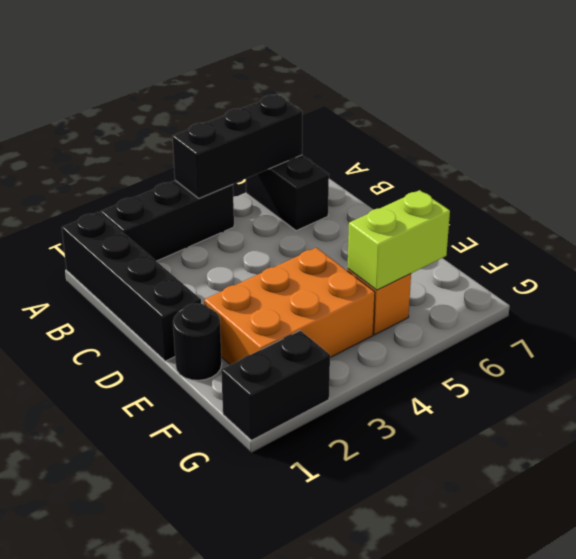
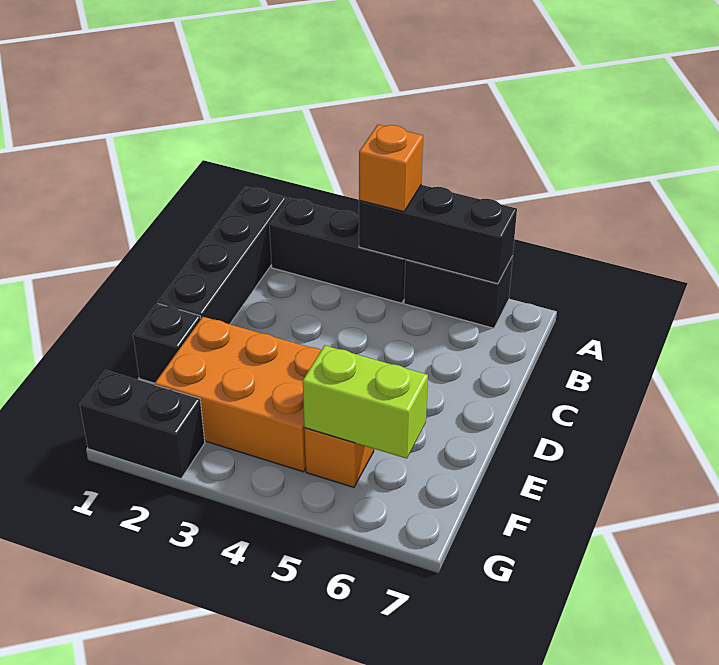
none -> orange 1x1 brick [359,125,423,212]
black 1x2 brick [246,155,329,231] -> black 1x2 brick turned to [404,256,513,328]
black 1x1 round brick [173,303,222,380] -> black 1x1 brick [133,304,201,383]

